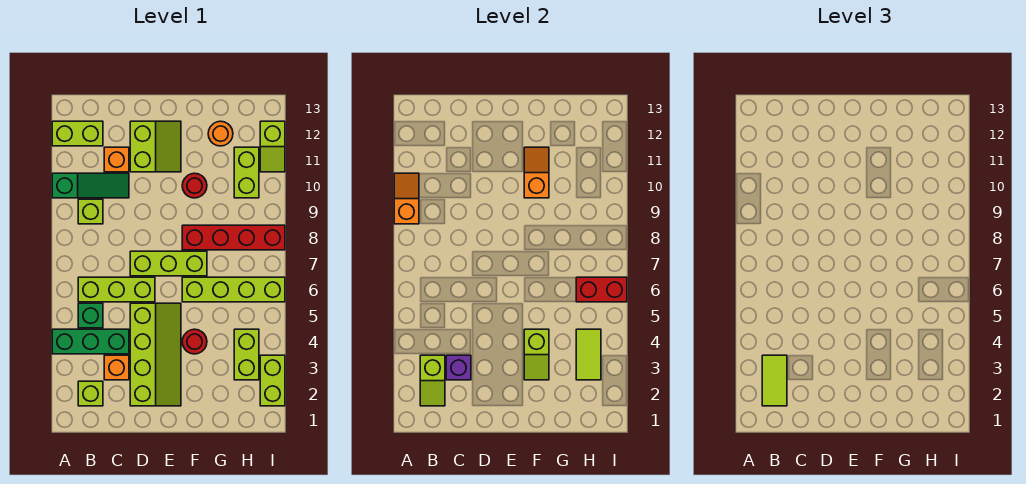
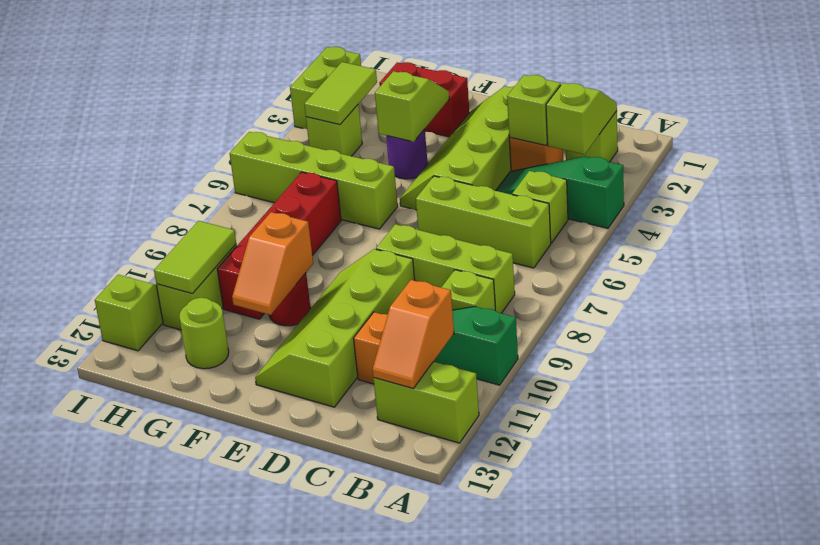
green 1x3 brick [52,329,129,354] -> green 1x3 slope [496,156,624,228]
orange 1x2 slope [394,173,419,224] -> orange 1x2 slope moved to [373,280,454,388]
lime 1x2 tile [762,355,787,406] -> lime 1x2 tile moved to [154,221,236,294]
green 1x1 brick [78,303,103,328] -> lime 1x1 brick [512,171,568,243]
purple 1x1 brick [446,355,471,380] -> lime 1x1 brick [507,75,561,145]
lime 1x3 brick [130,251,207,276] -> lime 1x3 brick moved to [376,224,515,313]
lime 2x2 slope [130,121,181,172] -> lime 2x4 slope [255,249,415,407]
red 1x1 round brick [182,329,207,354] -> purple 1x1 round brick [386,129,428,179]
red 1x4 brick [182,225,285,250] -> red 1x4 brick turned to [217,172,341,319]
orange 1x1 round brick [208,121,233,146] -> lime 1x1 round brick [179,298,229,369]
lime 1x2 brick [234,329,259,380] -> lime 1x1 brick [306,105,362,156]
red 1x2 brick [576,277,627,302] -> red 1x2 brick moved to [380,62,469,137]

